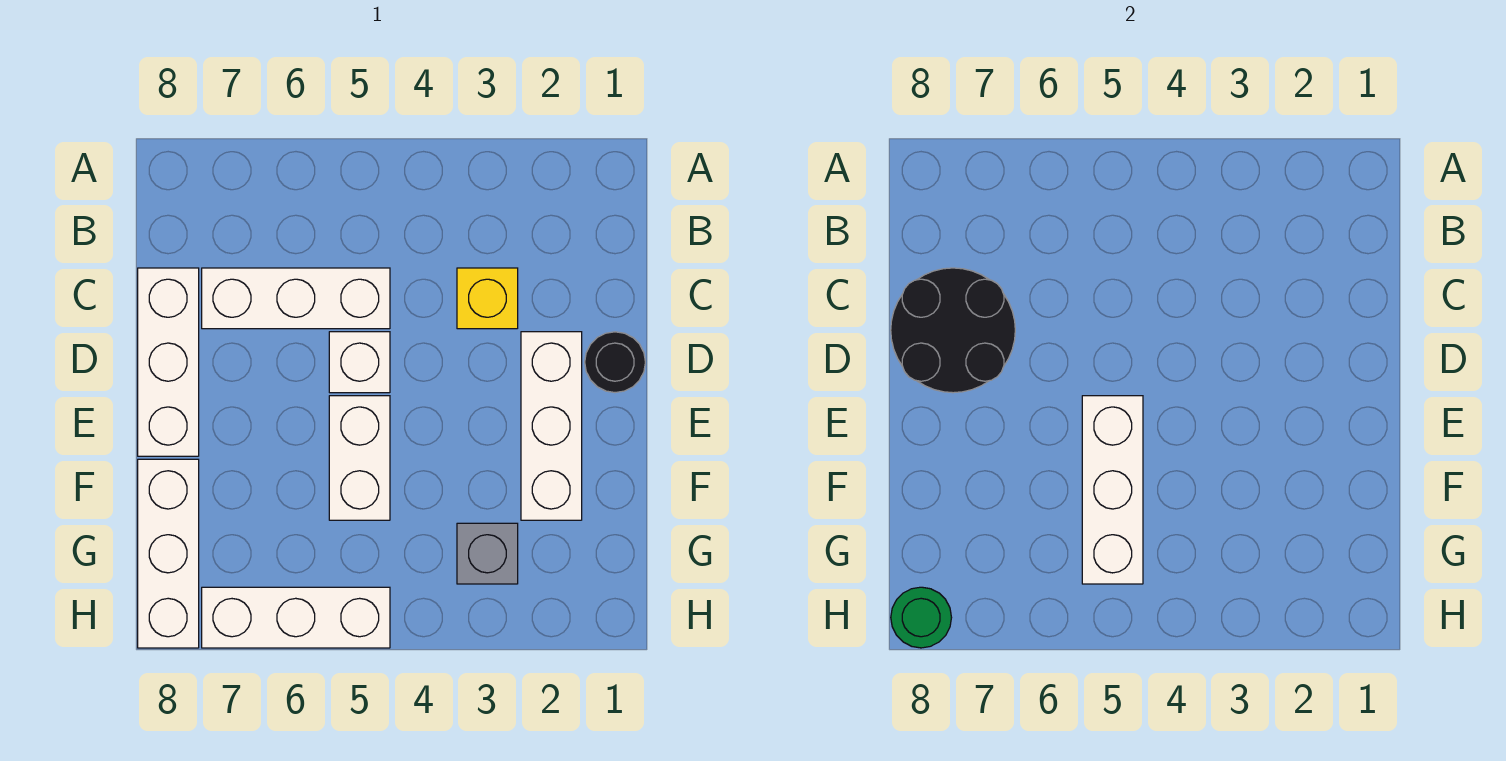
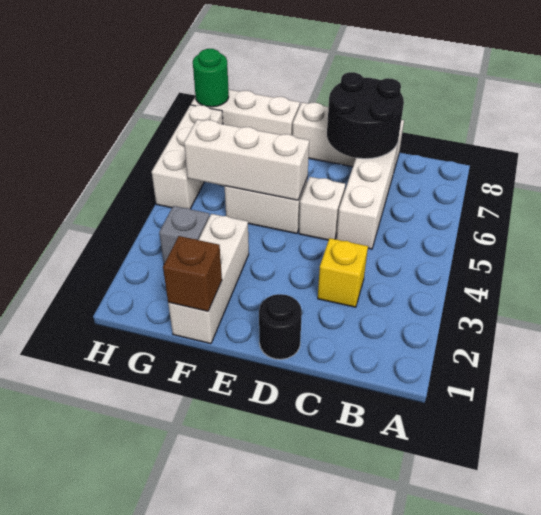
white 1x3 brick [521,332,582,520] -> white 1x3 brick turned to [168,214,249,344]
none -> brown 1x1 brick [163,236,222,311]

